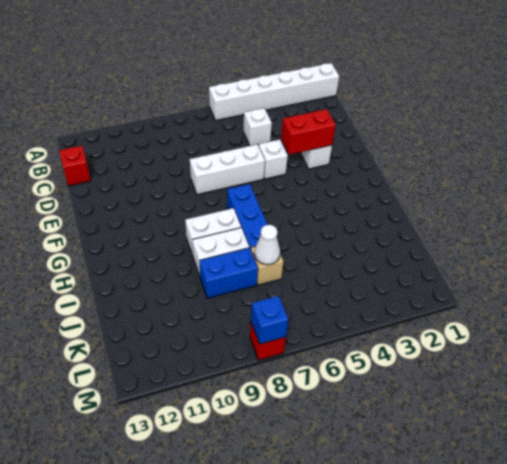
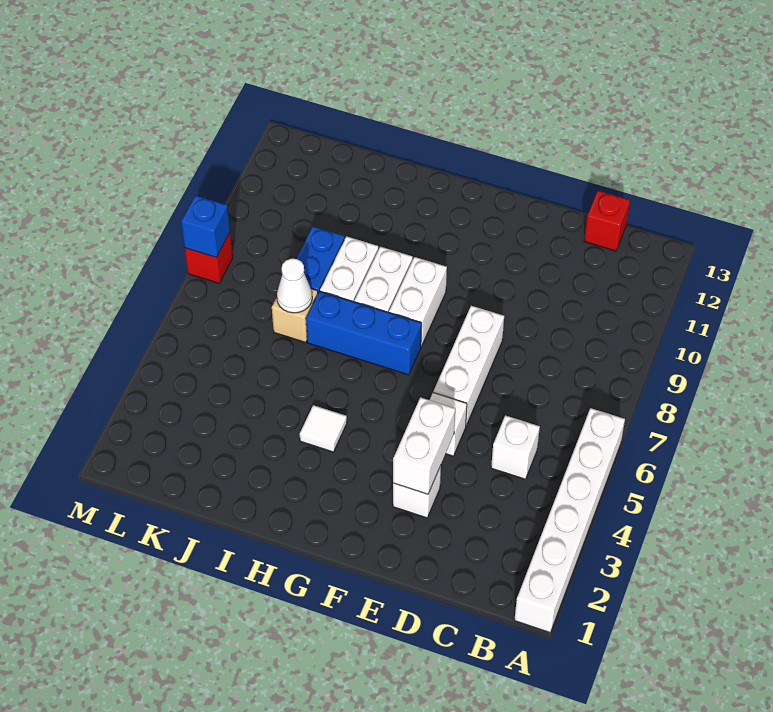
red 1x2 brick [281,109,336,155] -> white 1x2 brick [393,397,455,494]
none -> white 1x2 brick [389,257,447,346]
none -> white 1x1 tile [300,405,347,452]

